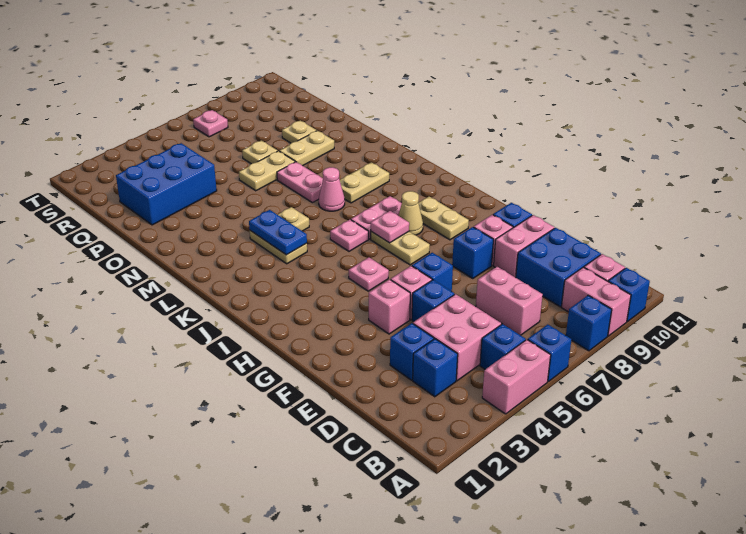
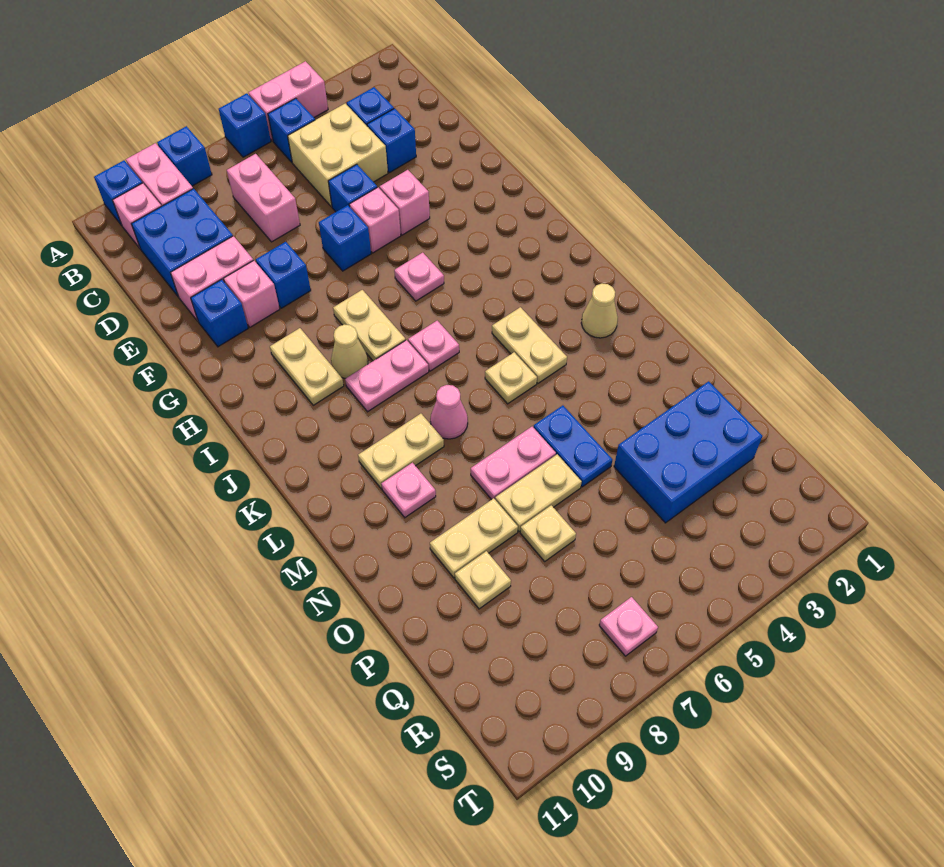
pink 2x2 brick [413,294,501,381] -> tan 2x2 brick [288,103,388,207]
pink 1x1 plate [371,211,409,243] -> pink 1x1 plate moved to [381,463,436,517]
blue 1x2 plate [249,210,307,255] -> blue 1x2 plate moved to [533,405,612,487]
none -> tan 1x1 cone [581,283,618,338]
pink 1x2 plate [277,162,323,203] -> pink 1x2 plate turned to [471,427,556,500]

